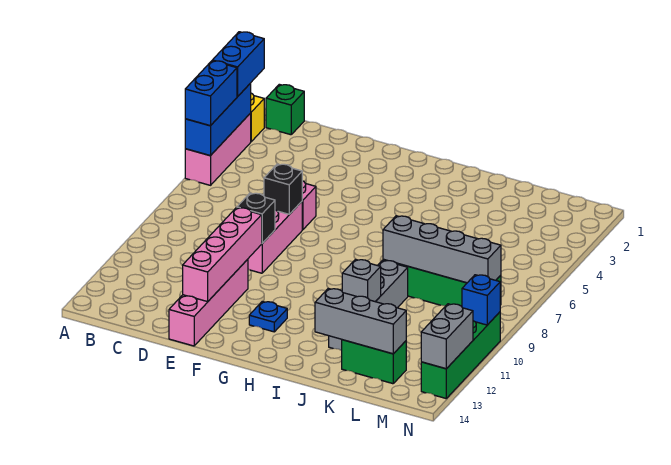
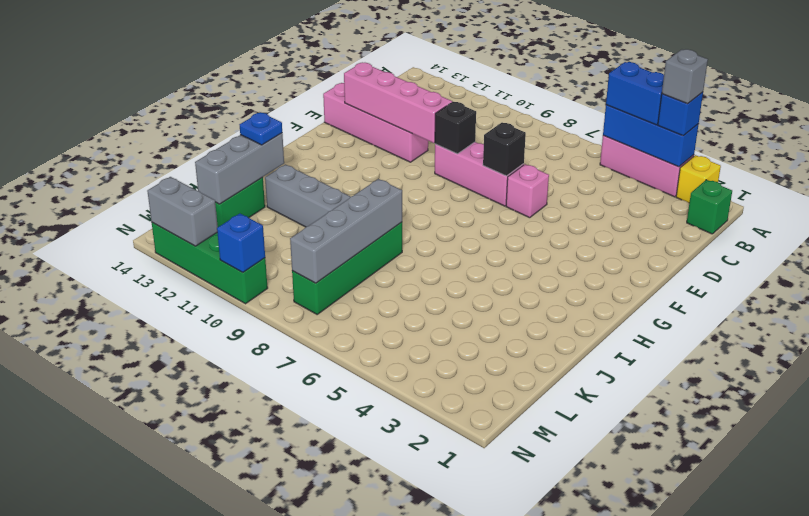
blue 1x2 brick [212,32,264,97] -> blue 1x1 brick [658,92,703,136]
blue 1x1 plate [249,301,287,332] -> blue 1x1 plate moved to [240,112,282,145]
grey 1x1 brick [342,259,381,302] -> grey 1x1 brick moved to [662,49,708,104]

